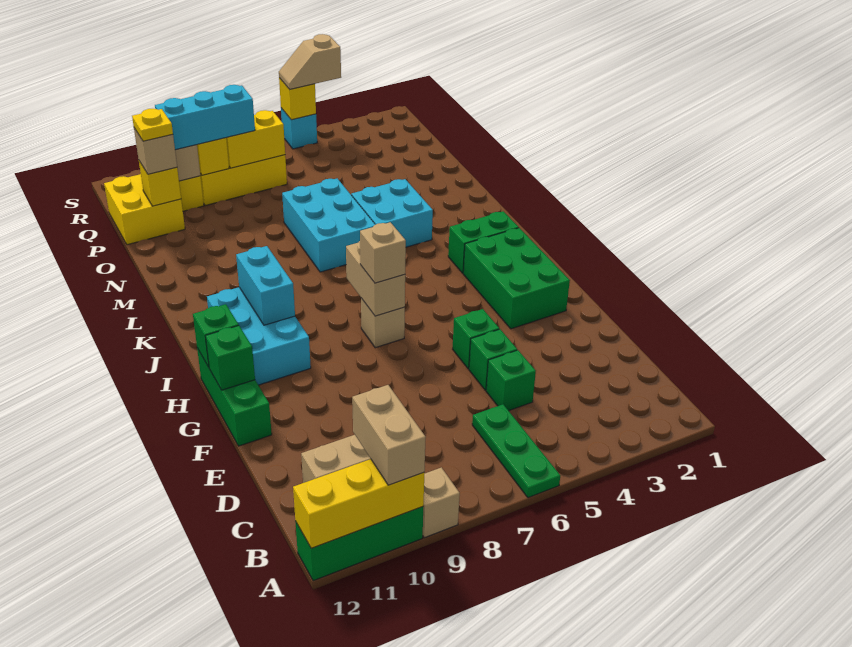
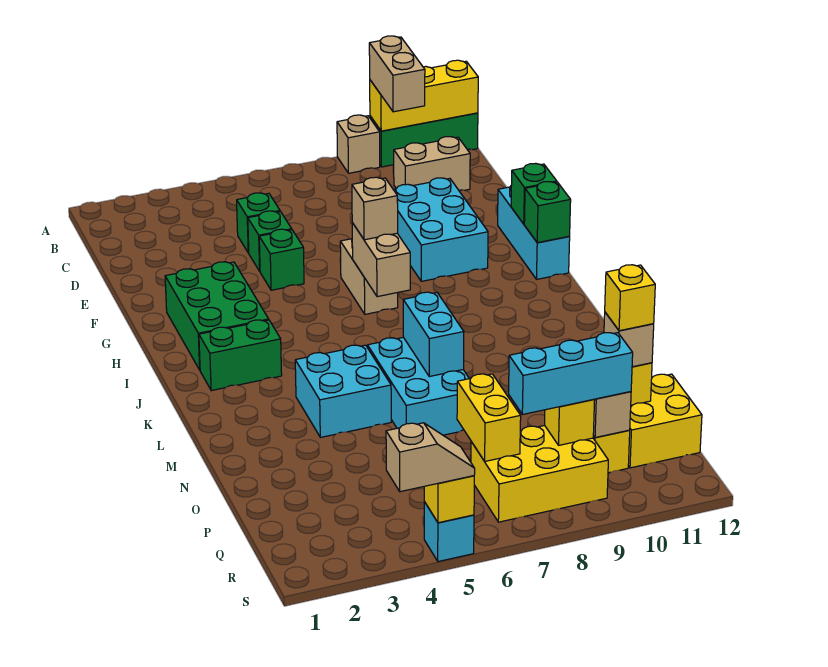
green 1x3 plate [472,404,560,498] -> none
green 1x3 brick [197,348,272,446] -> cyan 1x3 brick [498,186,570,279]
tan 1x1 brick [361,298,405,348] -> tan 1x2 brick [340,239,398,314]
cyan 2x3 brick [207,287,311,385] -> cyan 2x3 brick moved to [393,178,488,281]
cyan 1x2 brick [236,246,295,325] -> cyan 1x2 brick moved to [403,292,464,377]
yellow 1x1 plate [132,109,173,141] -> yellow 1x1 brick [605,265,655,331]
yellow 1x2 brick [226,110,285,168] -> yellow 1x2 brick turned to [457,374,521,461]

